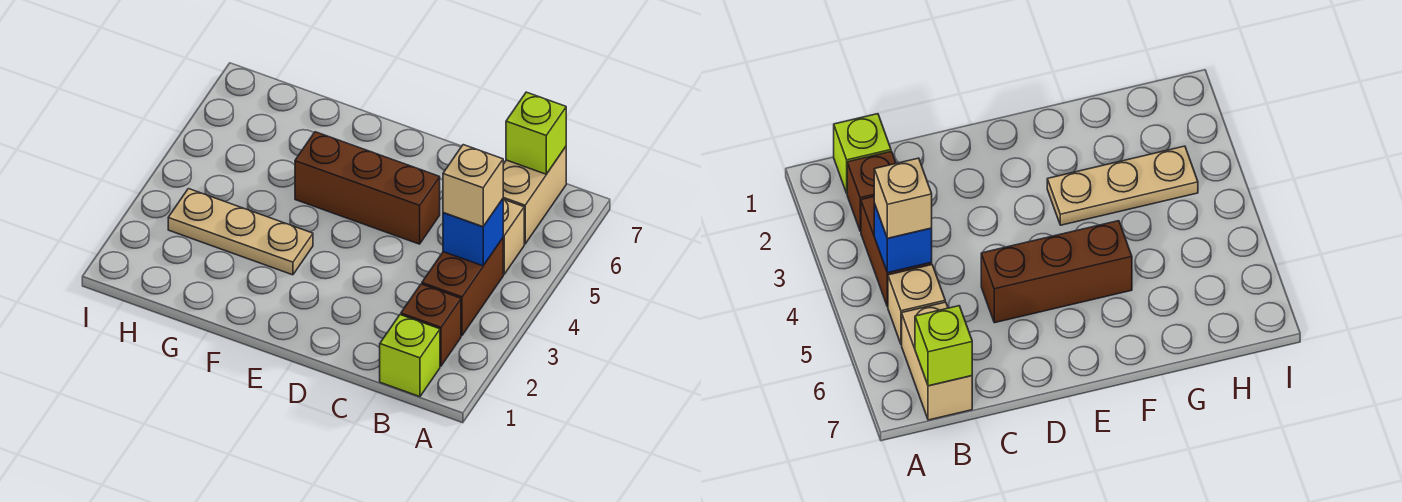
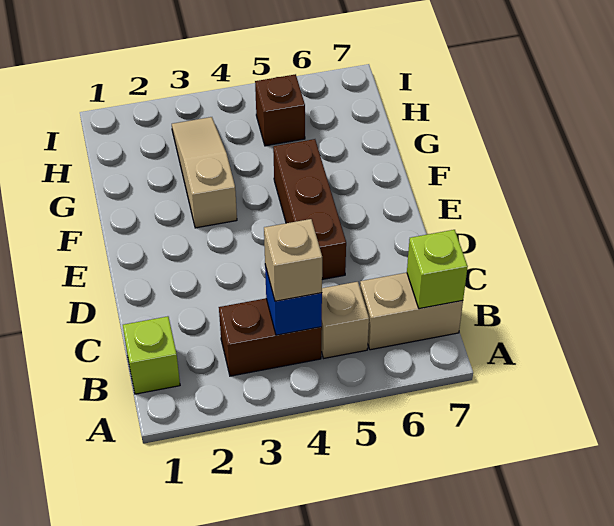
brown 1x1 brick [401,284,461,366] -> brown 1x1 brick moved to [255,74,305,146]
tan 1x3 plate [168,189,313,275] -> tan 1x3 slope [172,117,237,228]

